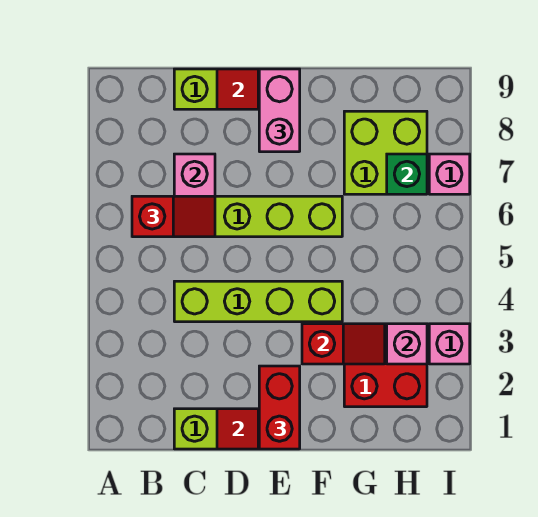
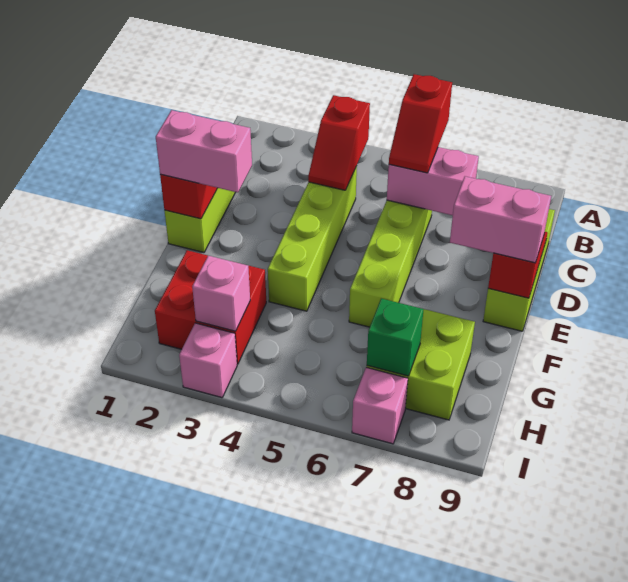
red 1x2 brick [259,366,300,449] -> pink 1x2 brick [156,110,252,192]
red 1x2 slope [302,324,385,364] -> red 1x2 slope moved to [308,95,370,190]

